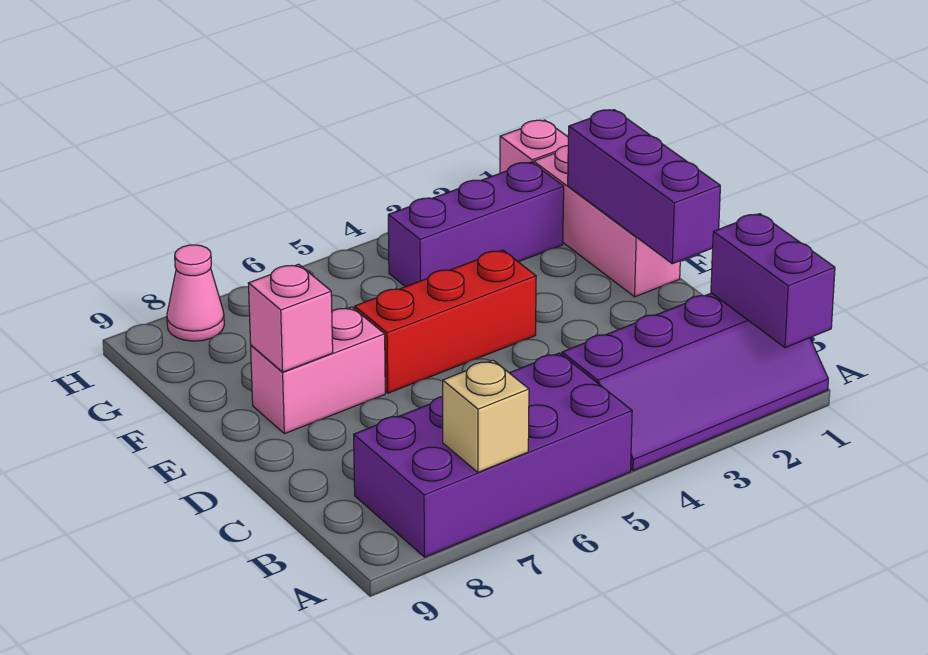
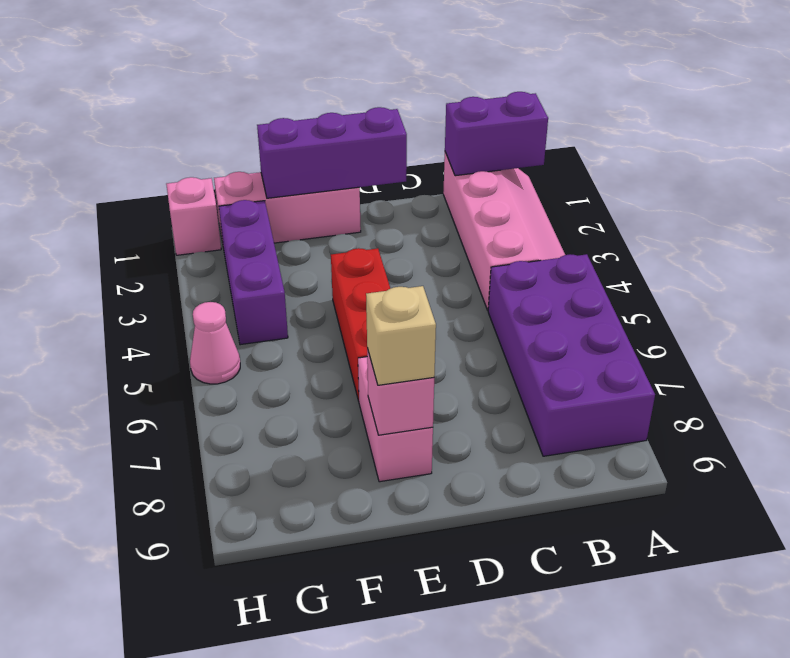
purple 2x4 slope [562,293,828,471] -> pink 2x4 slope [443,152,565,310]
tan 1x1 brick [443,360,529,472] -> tan 1x1 brick moved to [366,286,436,385]
pink 1x1 cone [167,245,224,341] -> pink 1x1 cone moved to [190,302,240,384]

